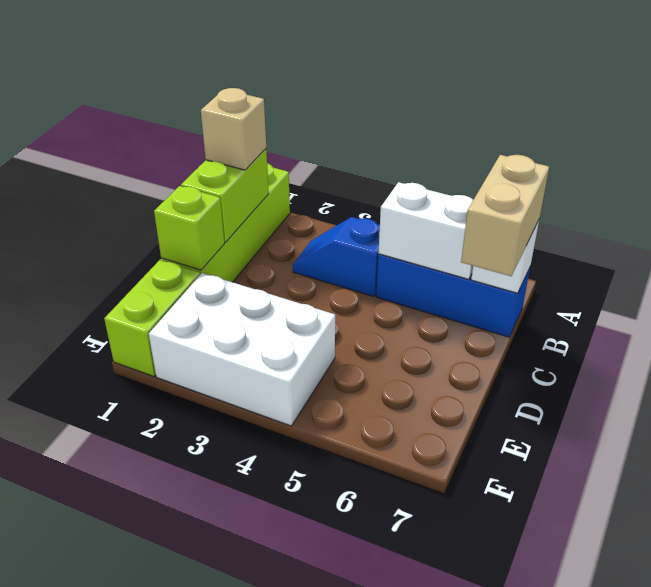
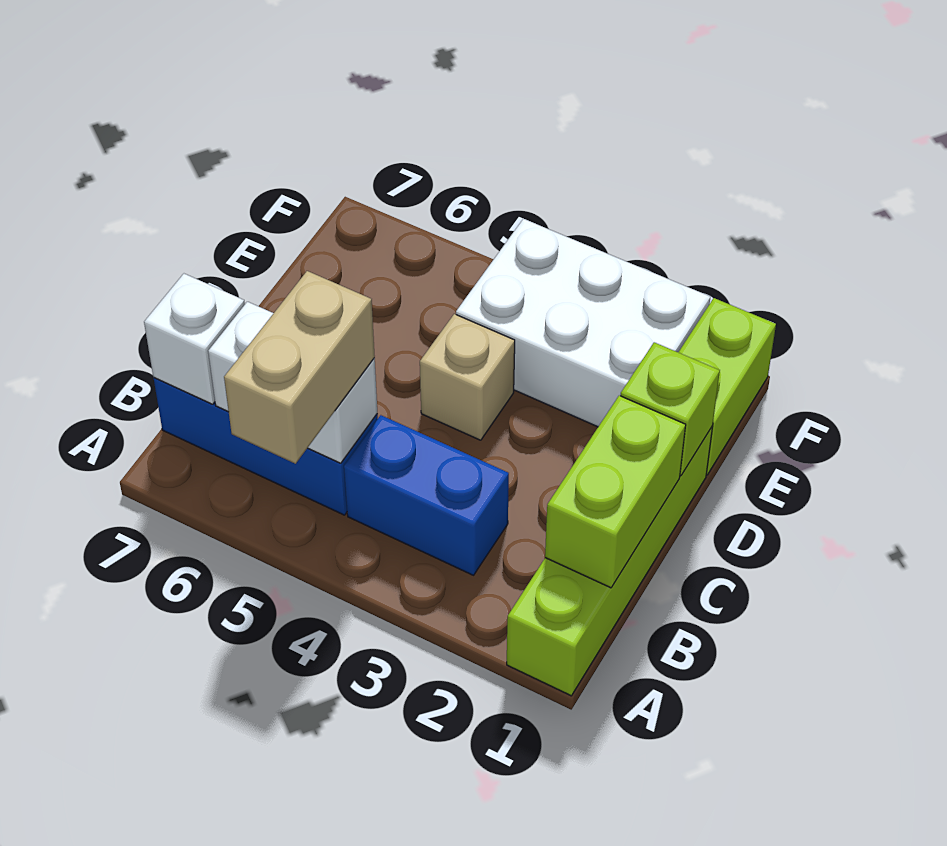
tan 1x1 brick [201,88,266,170] -> tan 1x1 brick moved to [420,314,515,440]
blue 1x2 slope [293,217,380,296] -> blue 1x2 brick [344,415,509,575]
tan 1x2 brick [461,155,549,276] -> tan 1x2 brick moved to [224,271,375,464]

